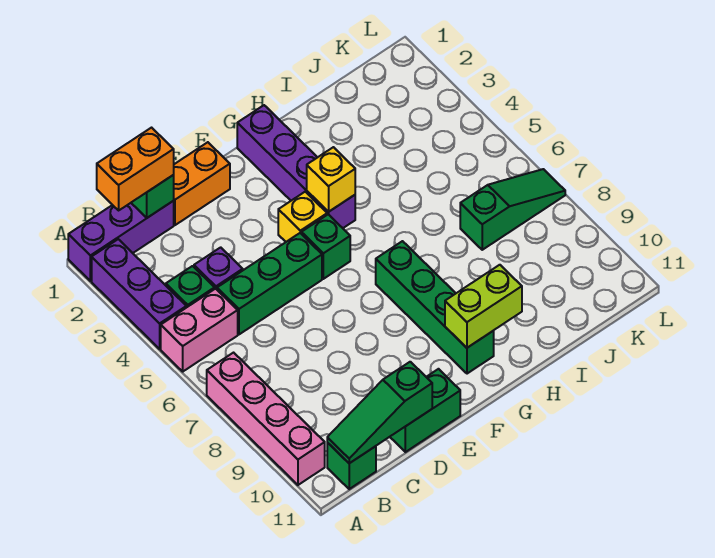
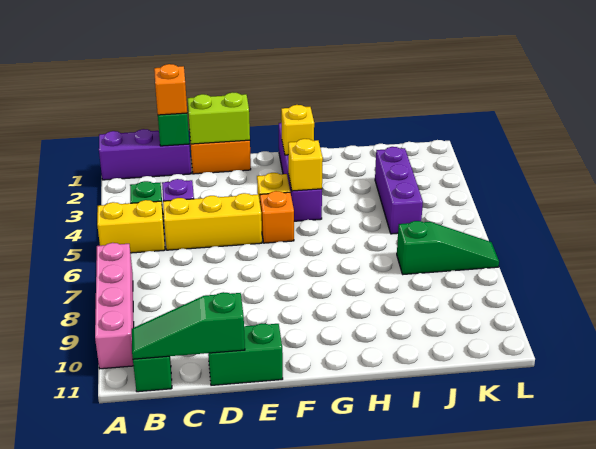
purple 1x3 brick [92,239,186,349] -> purple 1x3 brick moved to [375,147,423,234]
pink 1x2 brick [161,289,238,371] -> yellow 1x2 brick [97,200,165,253]
orange 1x2 brick [97,128,174,210] -> orange 1x1 brick [154,64,187,115]
green 1x3 brick [217,233,322,334] -> yellow 1x3 brick [163,193,262,250]
green 1x1 brick [302,214,350,279] -> orange 1x1 brick [260,191,294,243]
none -> yellow 1x1 brick [281,105,314,155]
green 1x4 brick [376,241,494,374] -> none
lime 1x2 brick [445,265,522,348] -> lime 1x2 brick moved to [187,92,250,144]

